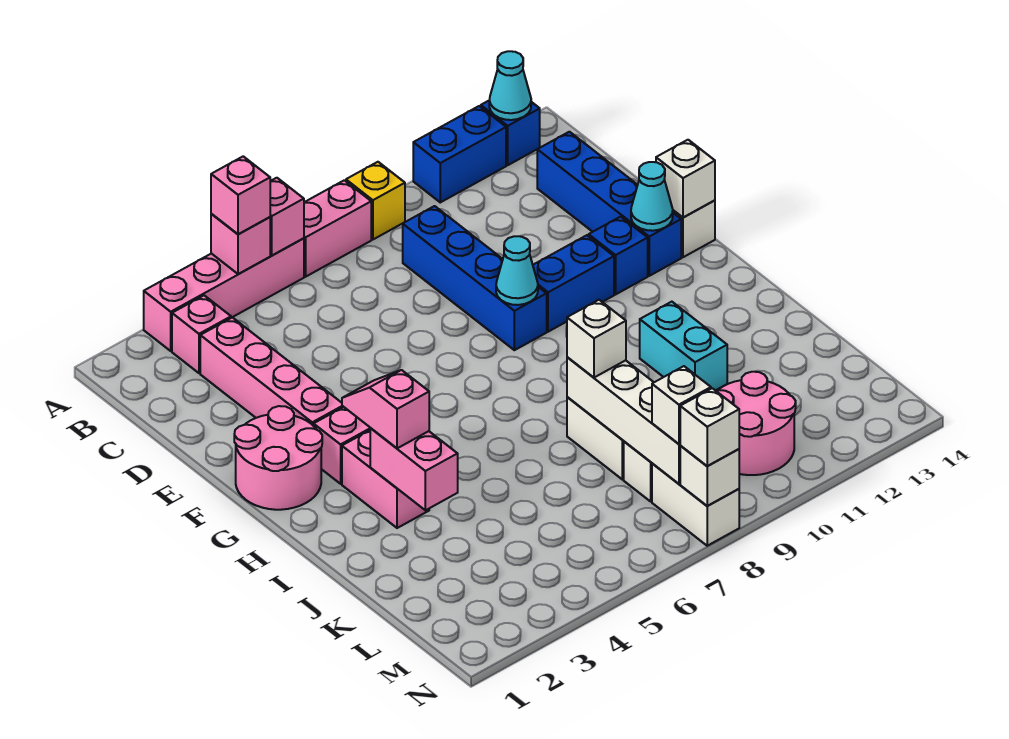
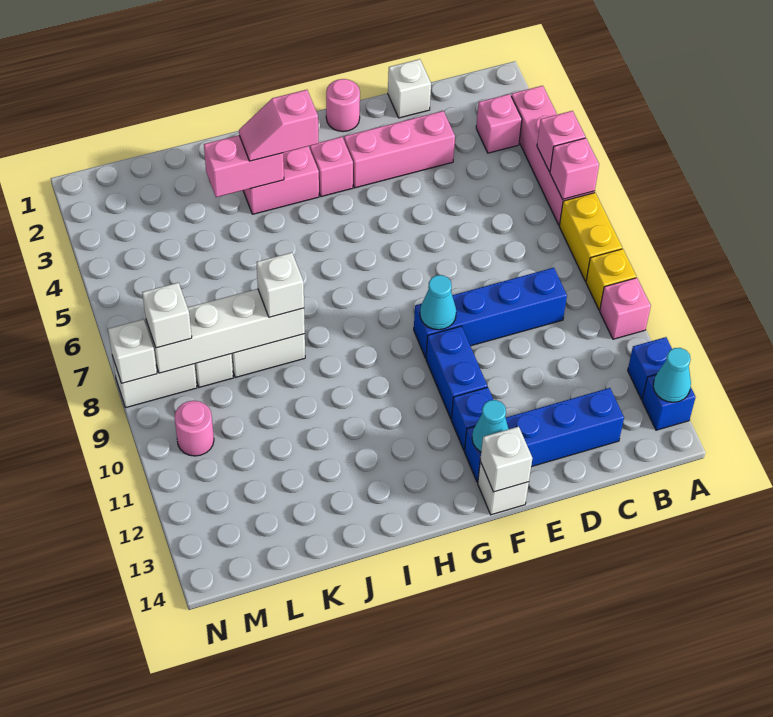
pink 1x1 brick [211,156,270,234] -> pink 1x1 brick moved to [600,278,651,339]
pink 1x2 brick [304,180,371,277] -> yellow 1x2 brick [559,193,622,281]
blue 1x2 brick [413,106,506,202] -> blue 1x1 brick [628,337,672,399]
pink 1x4 brick [200,317,343,426] -> pink 1x3 brick [344,111,455,188]
pink 2x2 round brick [234,406,322,510] -> pink 1x1 round brick [326,79,360,132]
pink 1x2 slope [342,370,429,448] -> pink 1x2 slope turned to [239,90,318,161]
cyan 1x2 brick [640,302,727,391] -> none
pink 2x2 round brick [717,372,796,475] -> pink 1x1 round brick [174,401,214,456]
white 1x1 brick [680,388,739,466] -> white 1x1 brick moved to [388,59,431,118]

